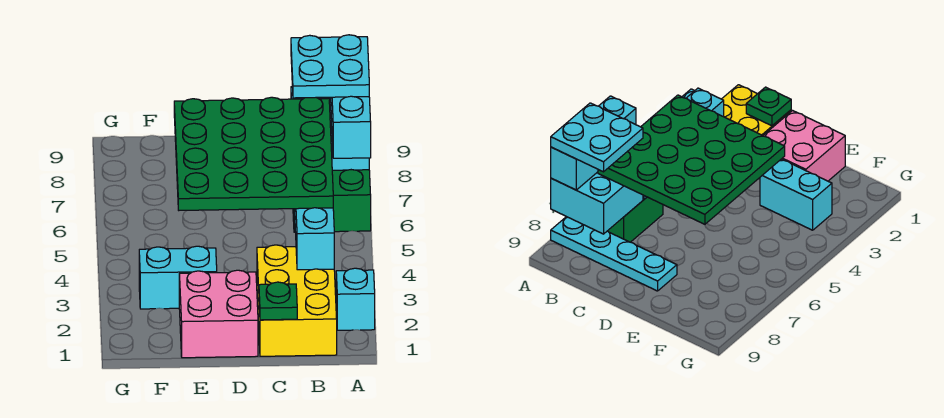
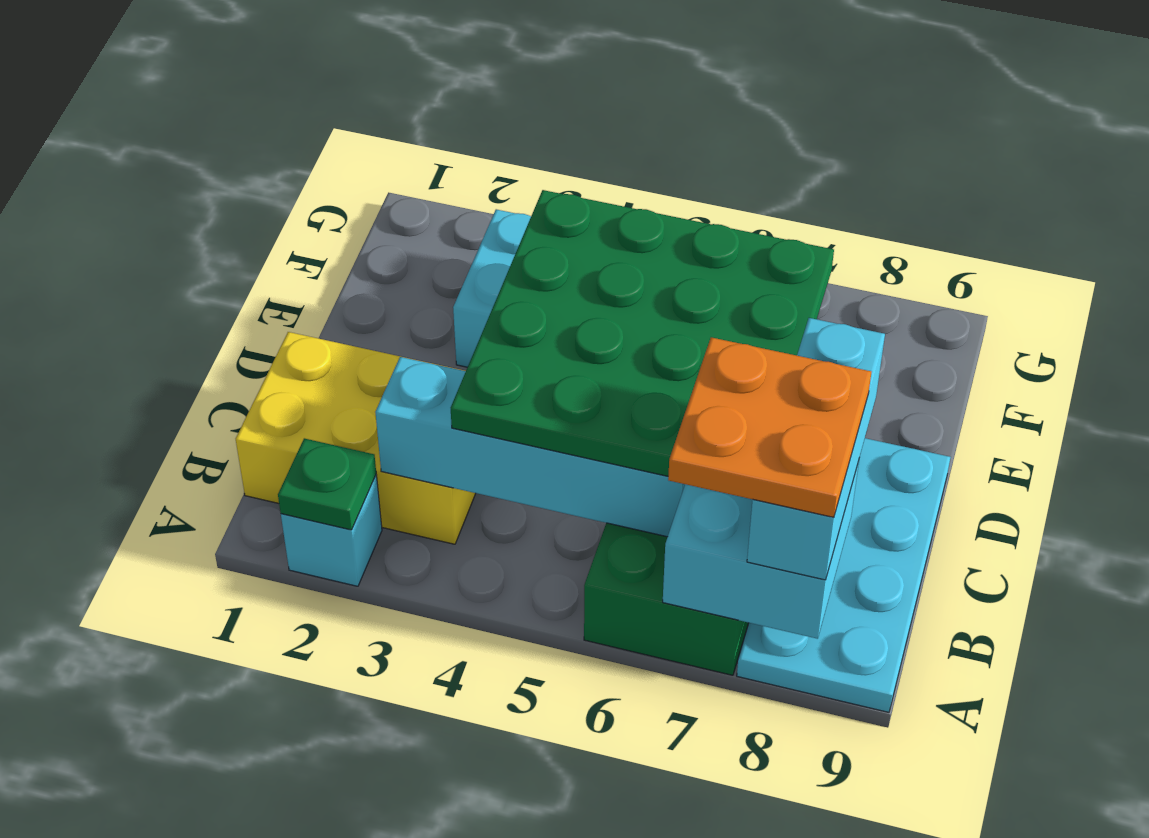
cyan 1x3 brick [331,96,371,158] -> cyan 1x3 brick turned to [747,318,885,580]
cyan 2x2 plate [291,35,369,98] -> orange 2x2 plate [668,337,871,517]
cyan 1x4 plate [551,217,677,291] -> cyan 2x4 plate [737,438,950,712]
green 1x1 plate [259,282,297,320] -> green 1x1 plate moved to [278,438,376,530]
pink 2x2 brick [179,270,258,358] -> none

